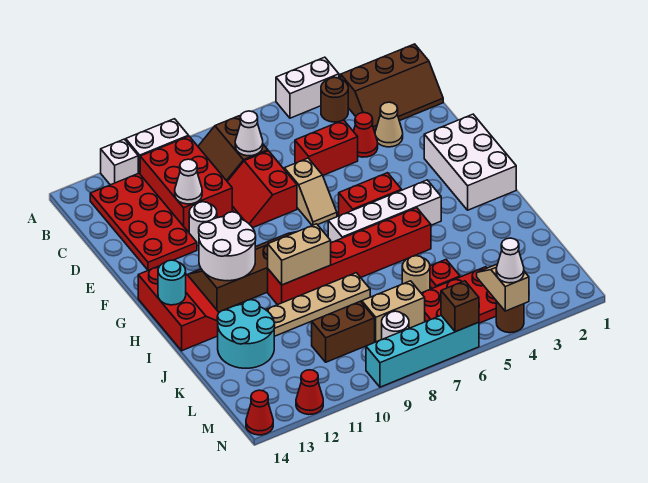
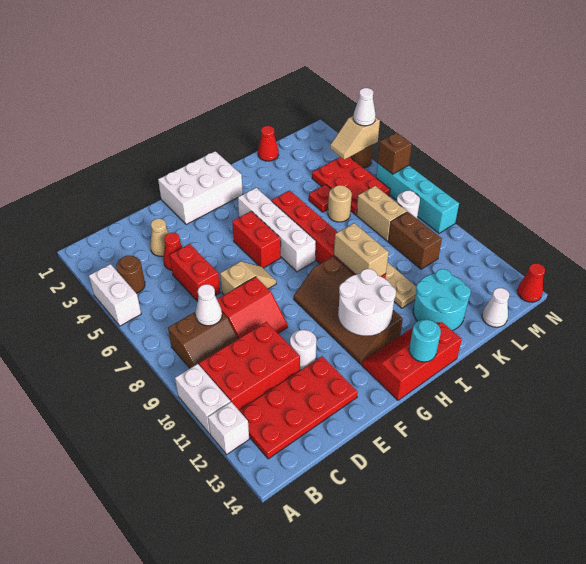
brown 2x3 slope [341,44,443,131] -> none
white 1x1 cone [175,159,202,204] -> white 1x1 cone moved to [482,288,509,327]
red 1x1 cone [296,370,323,415] -> red 1x1 cone moved to [258,126,279,161]

